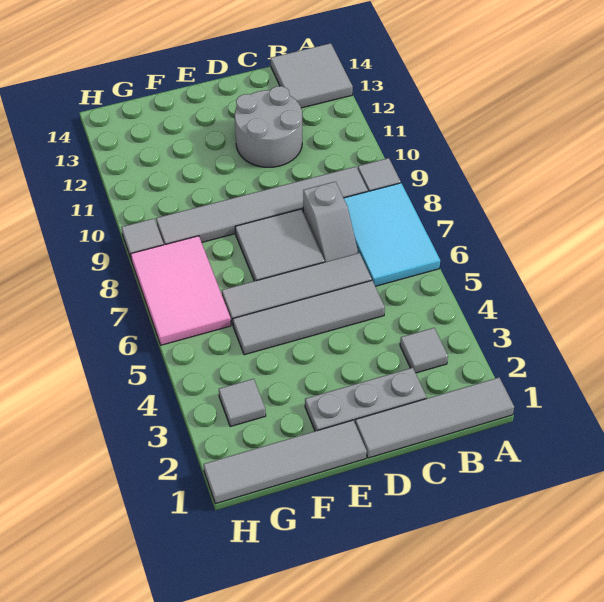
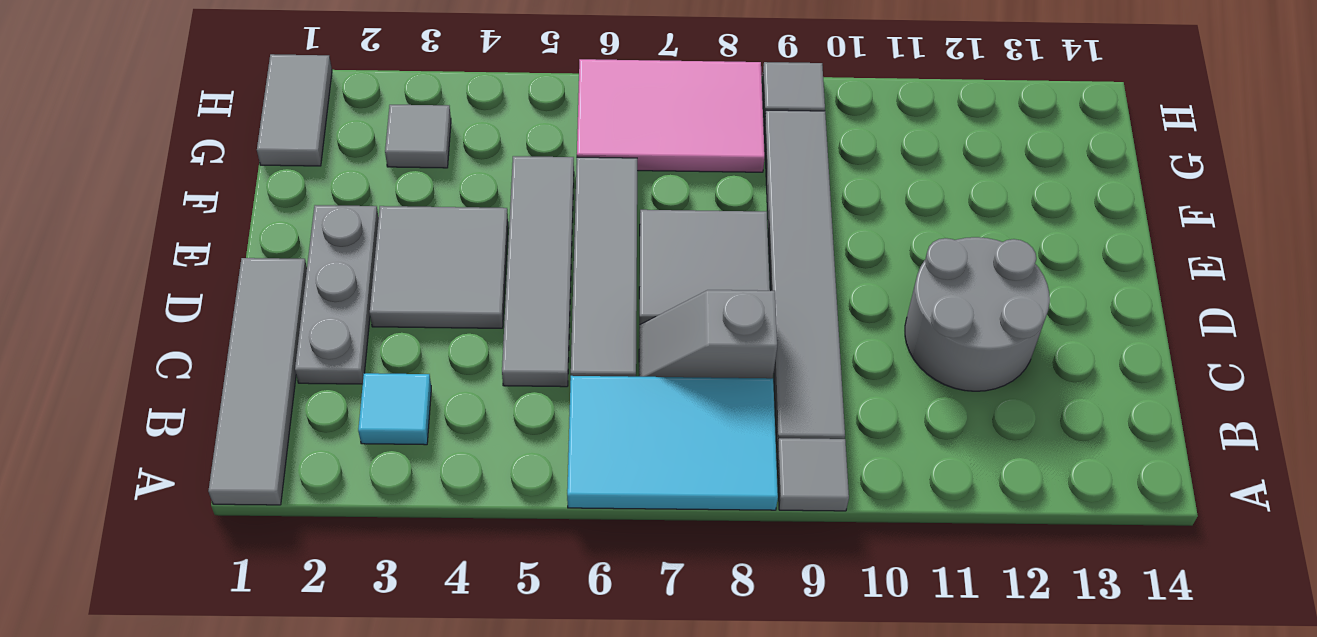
grey 2x2 tile [271,43,353,108] -> grey 2x2 tile moved to [370,206,508,328]
grey 1x1 tile [400,328,448,373] -> cyan 1x1 tile [358,373,431,445]
grey 1x4 tile [203,420,367,504] -> grey 1x2 tile [257,54,332,166]

